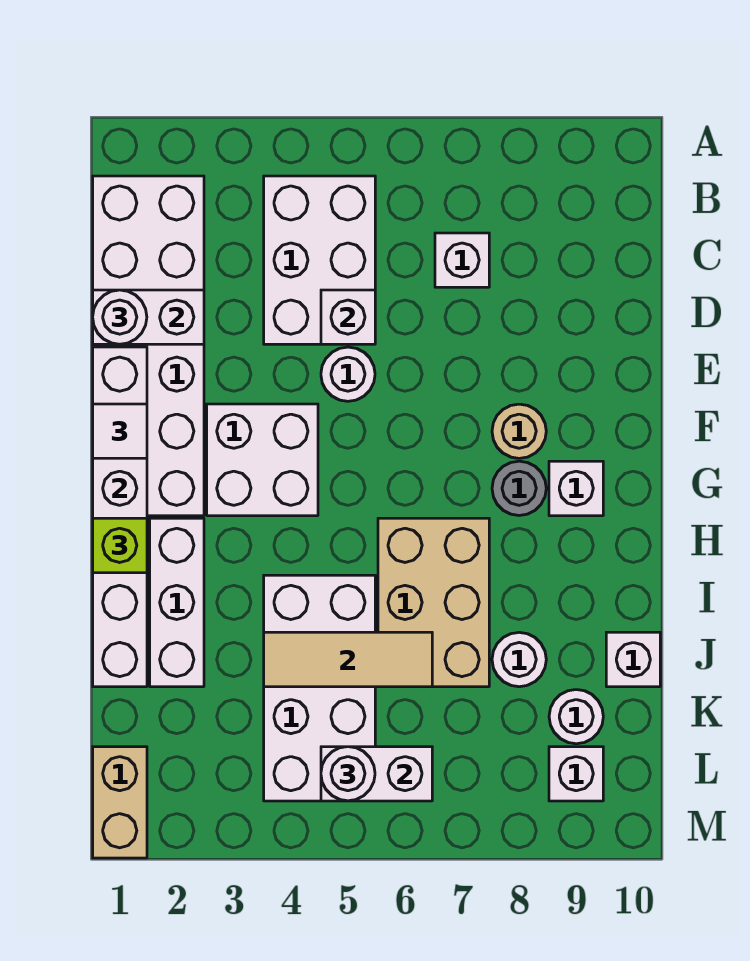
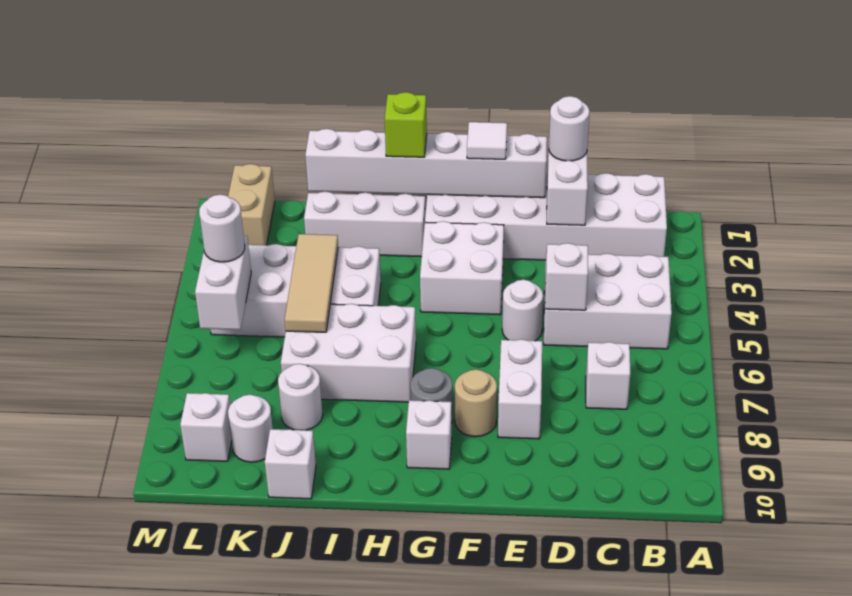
none -> white 1x2 brick [498,339,542,439]
tan 2x3 brick [378,518,489,687] -> white 2x3 brick [281,304,416,402]
tan 1x2 brick [93,747,147,858] -> tan 1x2 brick turned to [228,164,275,245]

